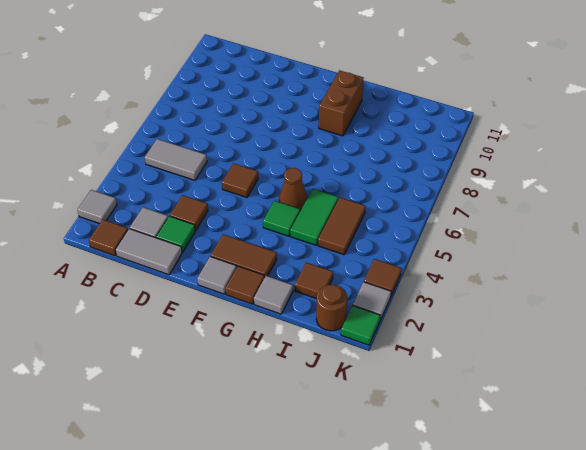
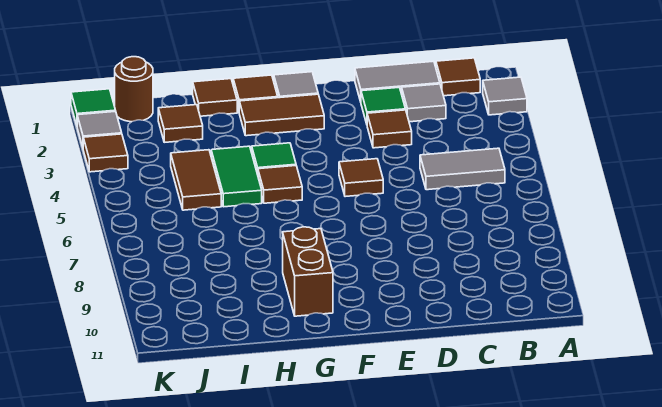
brown 1x1 cone [279,168,307,210] -> brown 1x1 tile [258,166,302,203]
grey 1x1 tile [254,276,293,314] -> brown 1x1 tile [193,79,237,116]

